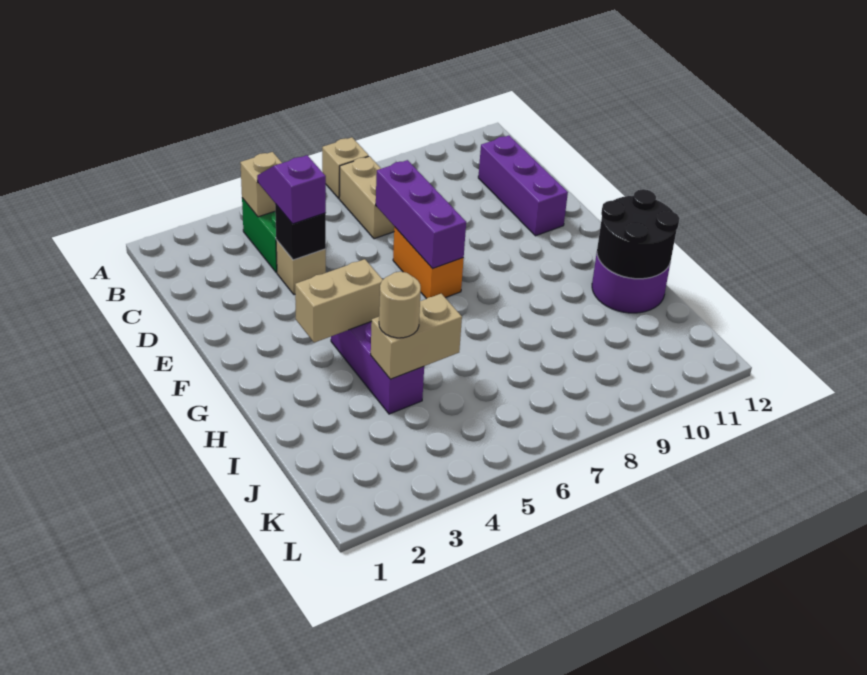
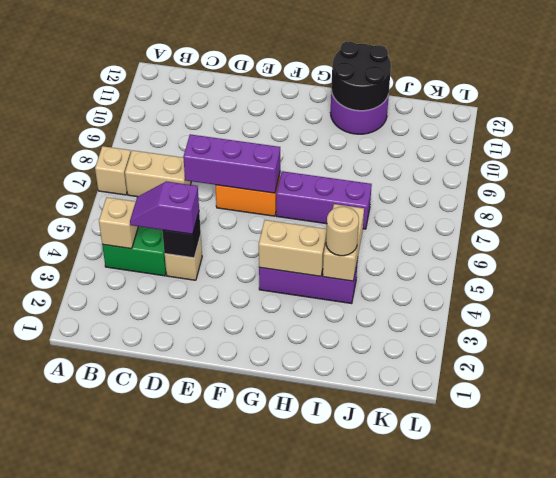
purple 1x3 brick [478,136,568,236] -> purple 1x3 brick moved to [276,171,372,229]
tan 1x2 brick [295,259,383,343] -> tan 1x2 brick turned to [259,220,327,276]

